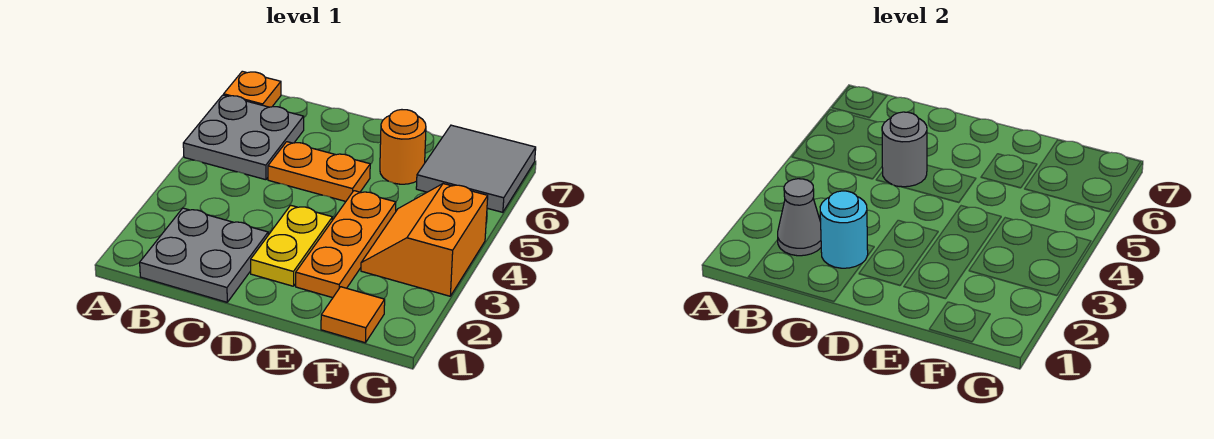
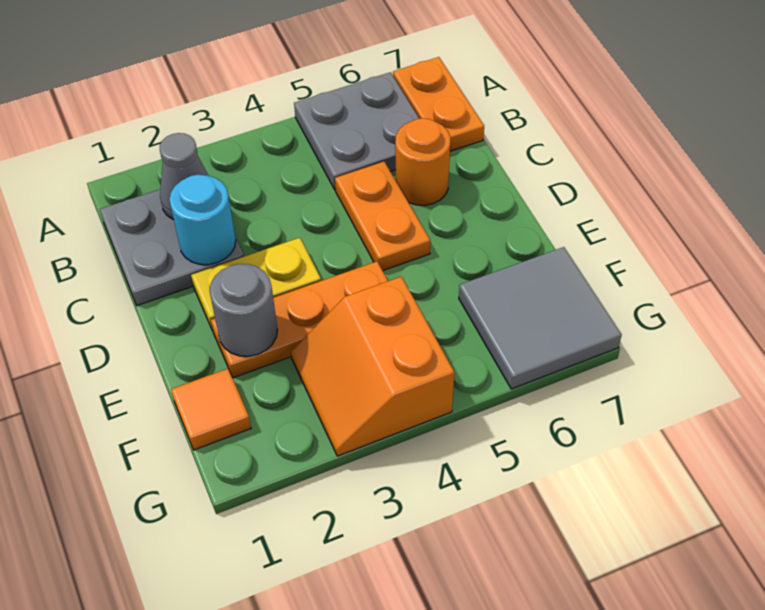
orange 1x1 plate [224,71,281,107] -> orange 1x2 plate [393,57,484,151]
grey 1x1 round brick [882,112,927,187] -> grey 1x1 round brick moved to [210,264,278,356]
orange 1x1 round brick [380,110,426,184] -> orange 1x1 round brick moved to [395,118,451,205]
orange 2x2 slope [361,184,488,296] -> orange 2x2 slope turned to [291,277,454,456]

